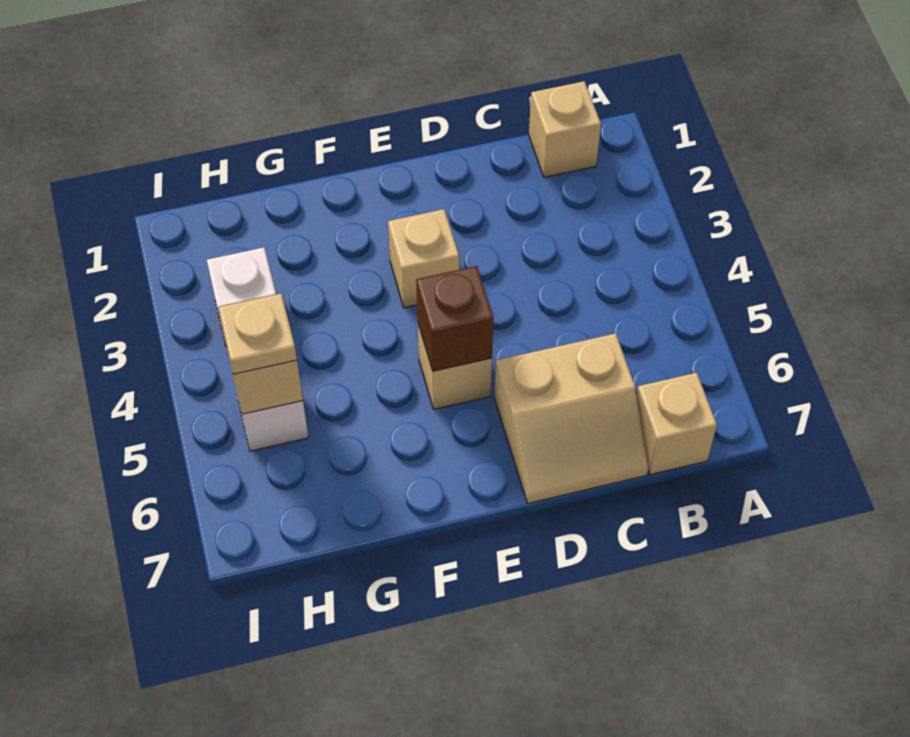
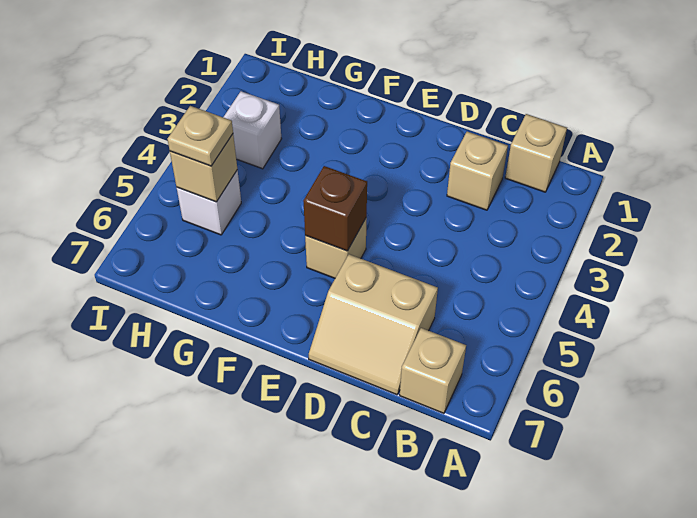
tan 1x1 brick [388,209,459,308] -> tan 1x1 brick moved to [447,132,508,210]

